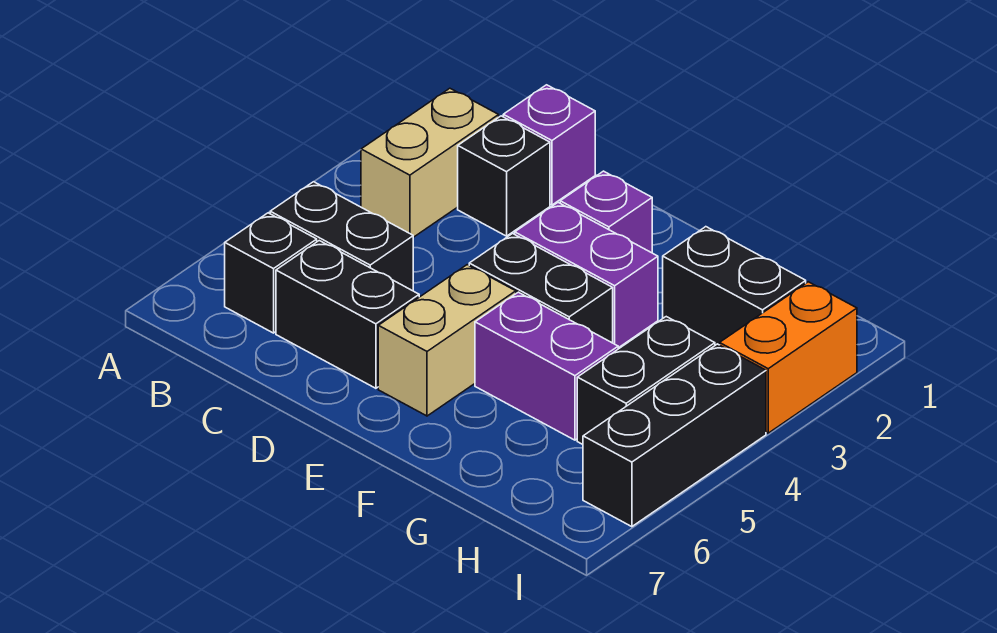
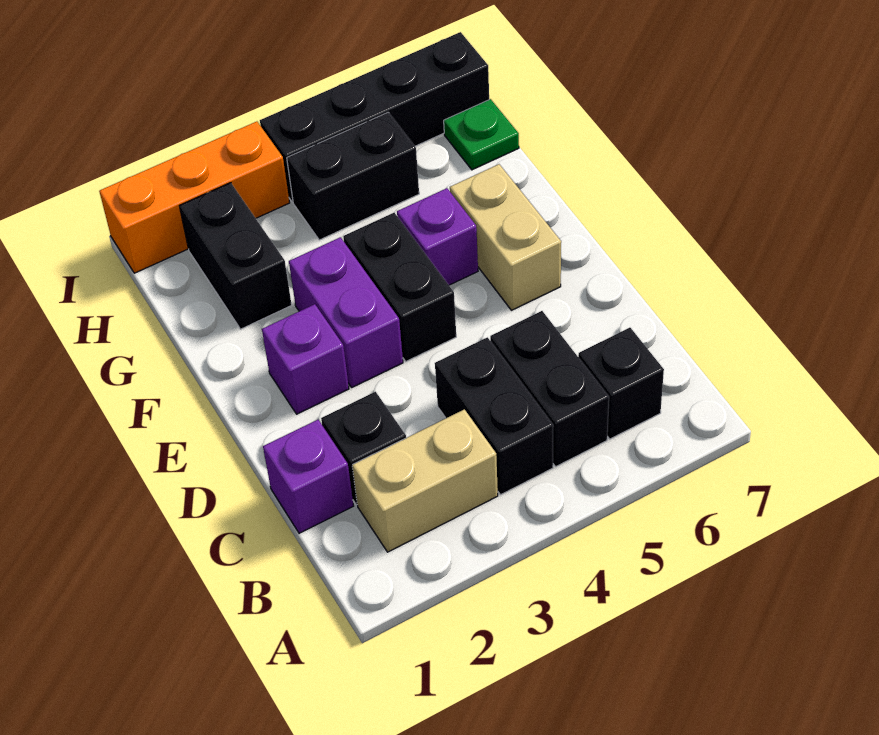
black 1x2 brick [276,241,419,388] -> black 1x2 brick moved to [435,337,553,495]
tan 1x2 brick [378,265,516,416] -> tan 1x2 brick turned to [450,164,561,310]
purple 1x2 brick [475,292,618,440] -> purple 1x1 brick [397,188,478,285]
none -> green 1x1 plate [444,99,519,170]
orange 1x2 brick [720,282,857,433] -> orange 1x3 brick [99,122,290,273]
black 1x3 brick [583,344,766,527] -> black 1x4 brick [260,32,489,202]

